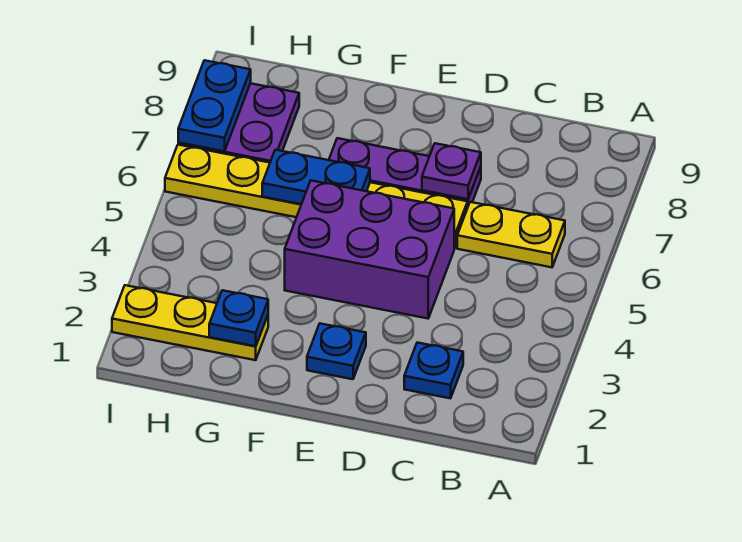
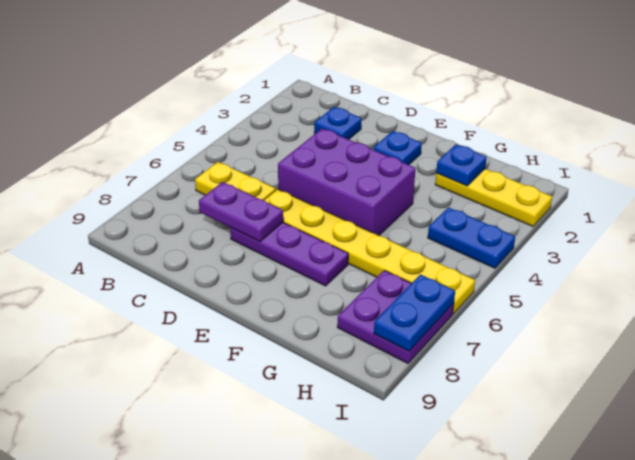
purple 1x1 plate [422,143,481,199] -> purple 1x2 plate [199,182,283,241]
blue 1x2 plate [262,150,370,204] -> blue 1x2 plate moved to [428,207,515,268]

